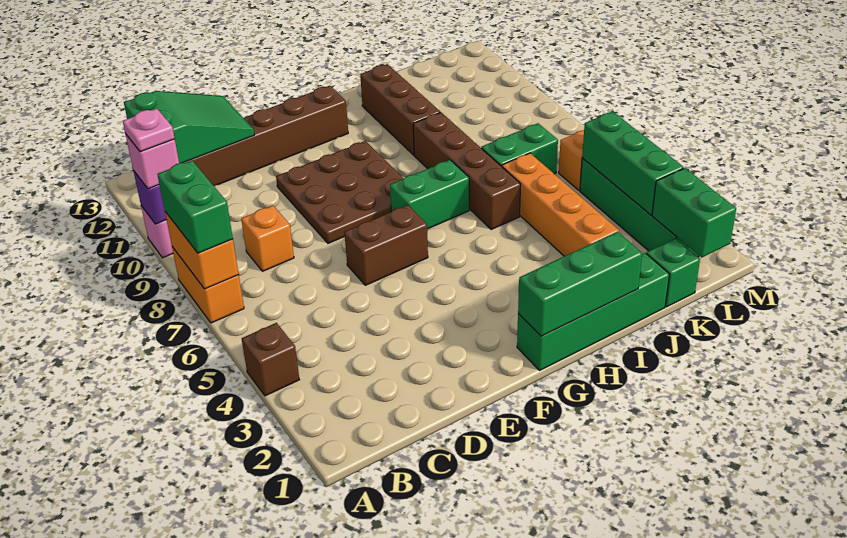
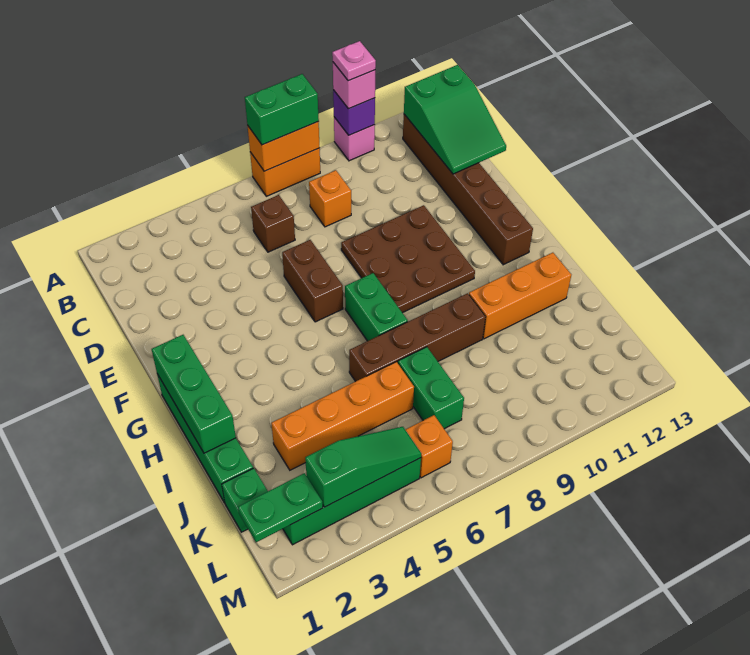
brown 1x1 brick [242,323,299,396] -> brown 1x1 brick moved to [251,195,295,252]
brown 1x3 brick [360,64,440,155] -> orange 1x3 brick [469,253,571,339]
green 1x2 brick [652,168,736,257] -> green 1x2 plate [238,473,323,542]
green 1x3 brick [582,111,684,215] -> green 1x3 slope [305,427,421,507]

